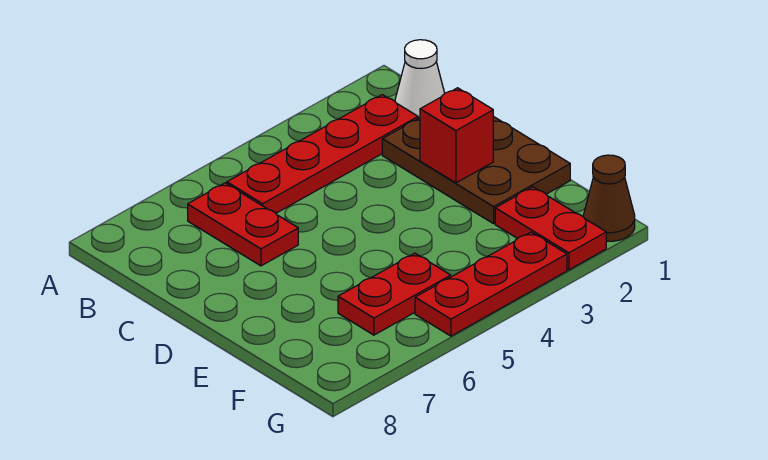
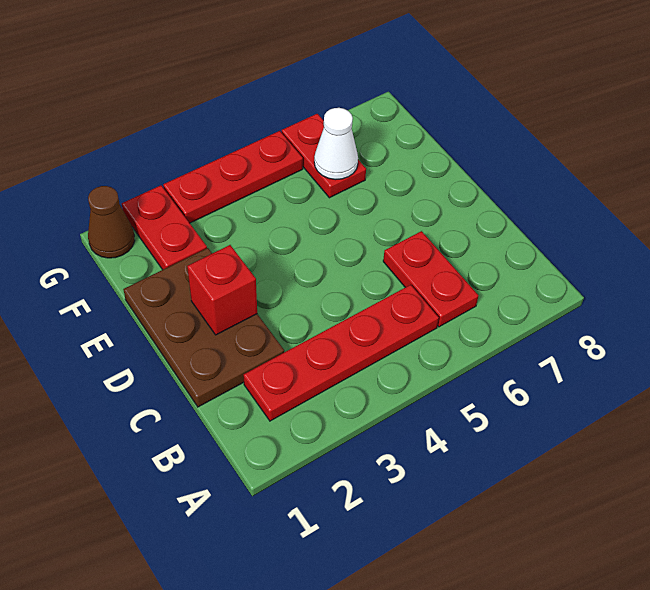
white 1x1 cone [395,40,445,118] -> white 1x1 cone moved to [314,108,358,180]
red 1x2 plate [338,253,451,335] -> red 1x2 plate turned to [282,114,366,198]

